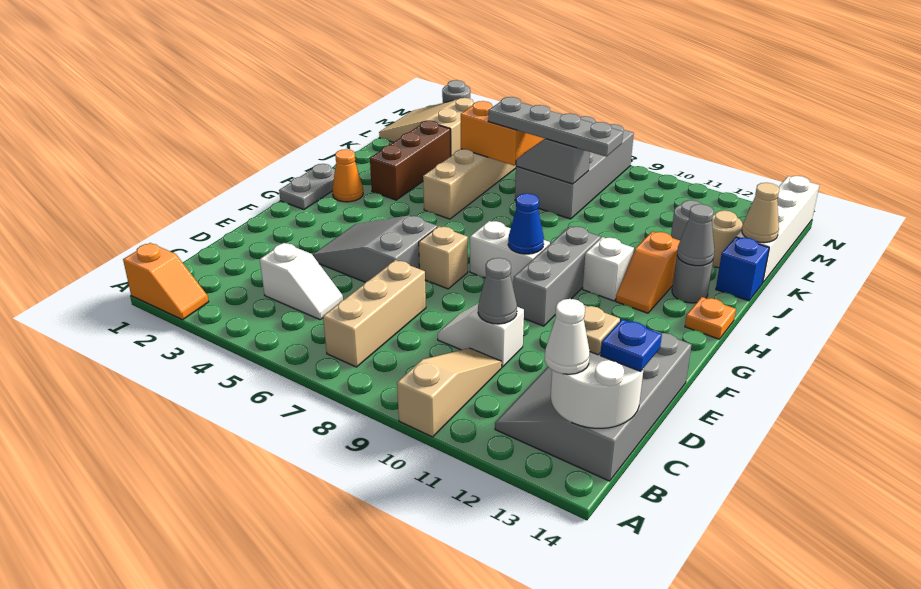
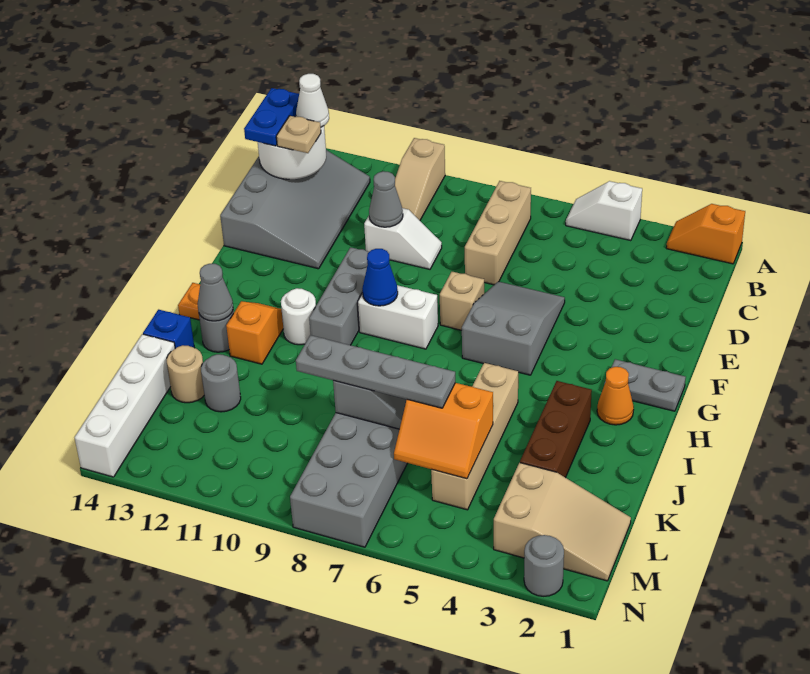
white 1x2 slope [260,243,343,320] -> white 1x2 slope moved to [566,181,642,241]
blue 1x1 plate [600,319,662,372] -> blue 1x2 plate [244,88,299,146]
grey 2x3 slope [313,216,438,282] -> grey 2x3 slope turned to [462,281,565,375]
grey 1x2 plate [279,164,335,210] -> grey 1x2 plate turned to [604,359,686,411]
white 1x1 brick [583,237,634,301] -> white 1x1 round brick [281,288,316,345]
tan 1x1 cone [742,183,780,243] -> none

